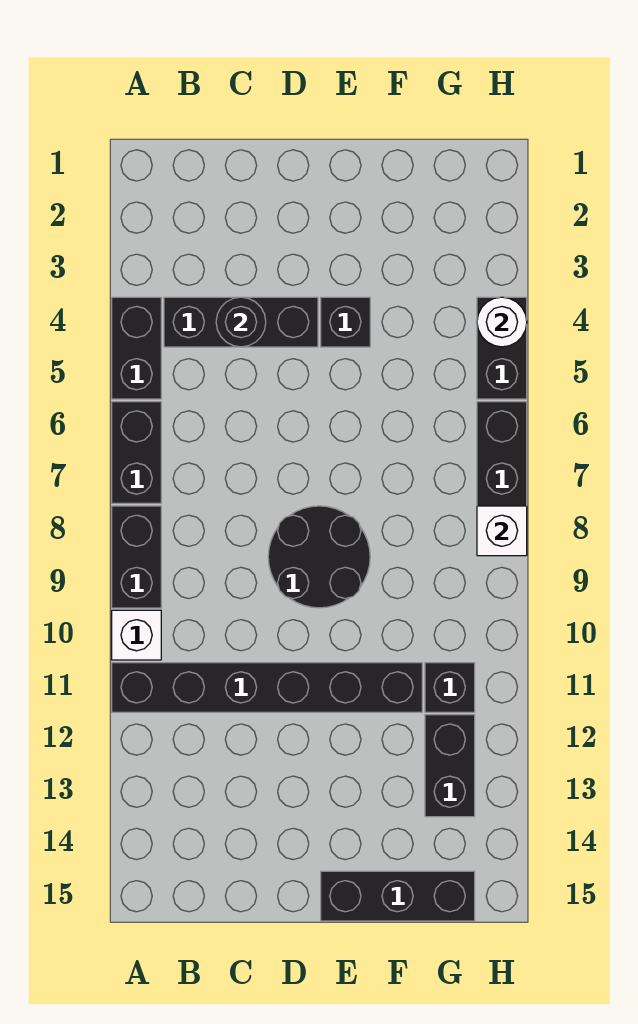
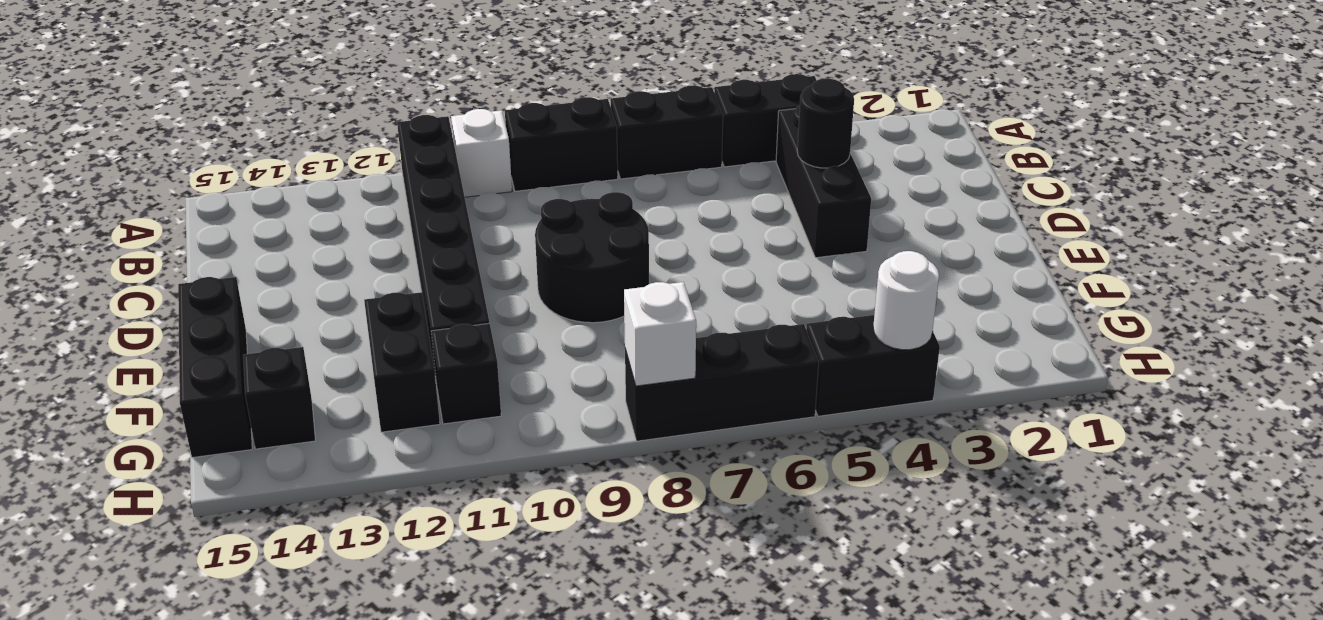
black 1x1 brick [321,297,370,347] -> black 1x1 brick moved to [243,347,315,449]
black 1x2 brick [425,715,475,817] -> black 1x2 brick turned to [364,292,440,432]

